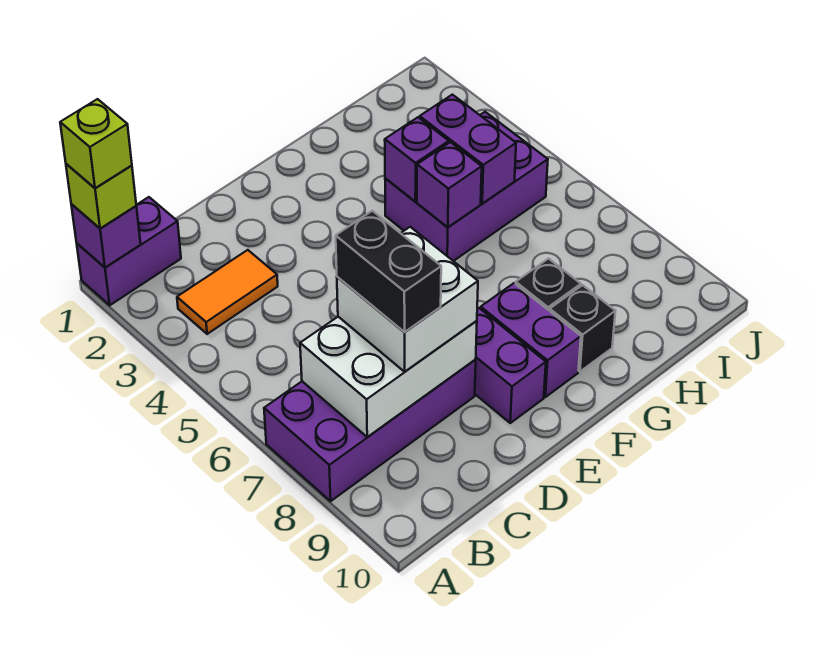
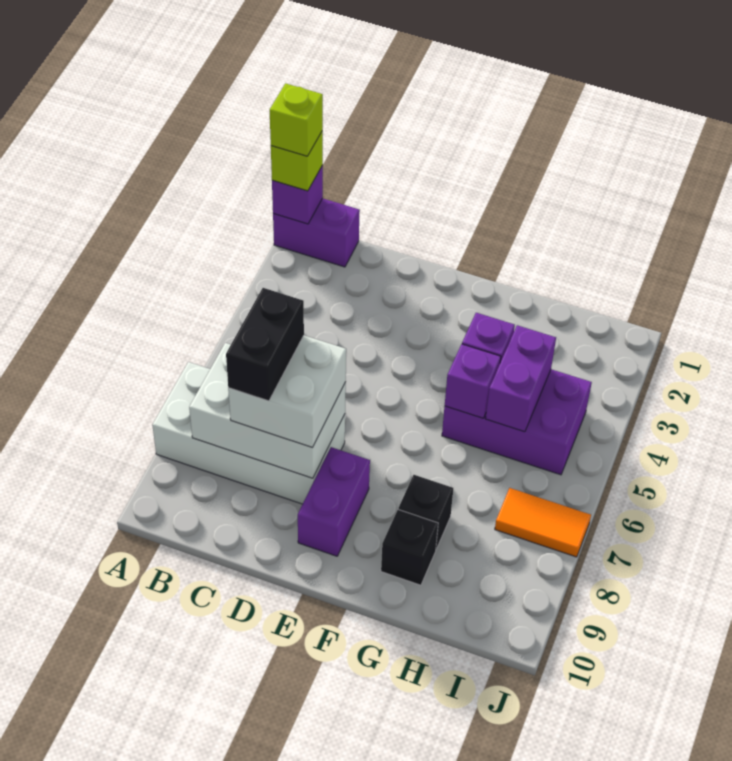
purple 2x4 brick [264,360,476,501] -> white 2x4 brick [152,362,345,504]
orange 1x2 tile [177,250,278,334] -> orange 1x2 tile moved to [495,488,591,557]
purple 1x2 brick [481,283,581,397] -> none

